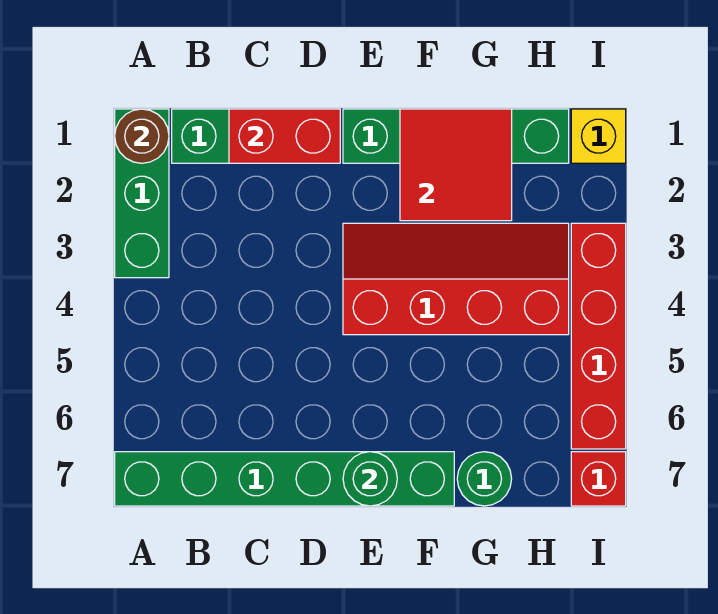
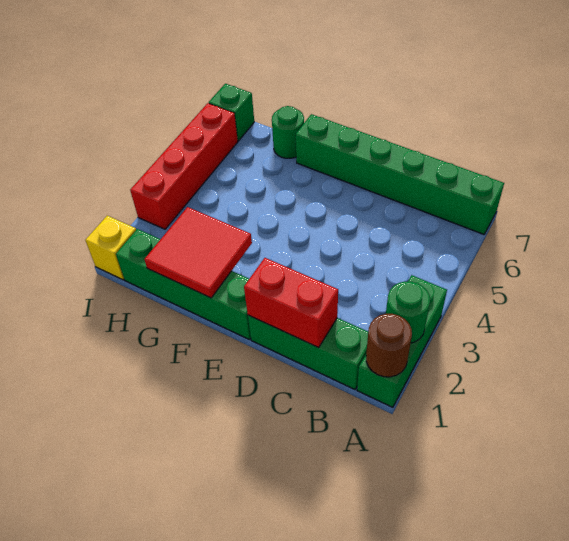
red 2x4 slope [343,223,569,335] -> none
green 1x1 round brick [343,452,397,506] -> green 1x1 round brick moved to [386,282,430,343]
red 1x1 brick [571,452,626,506] -> green 1x1 brick [209,84,254,141]

